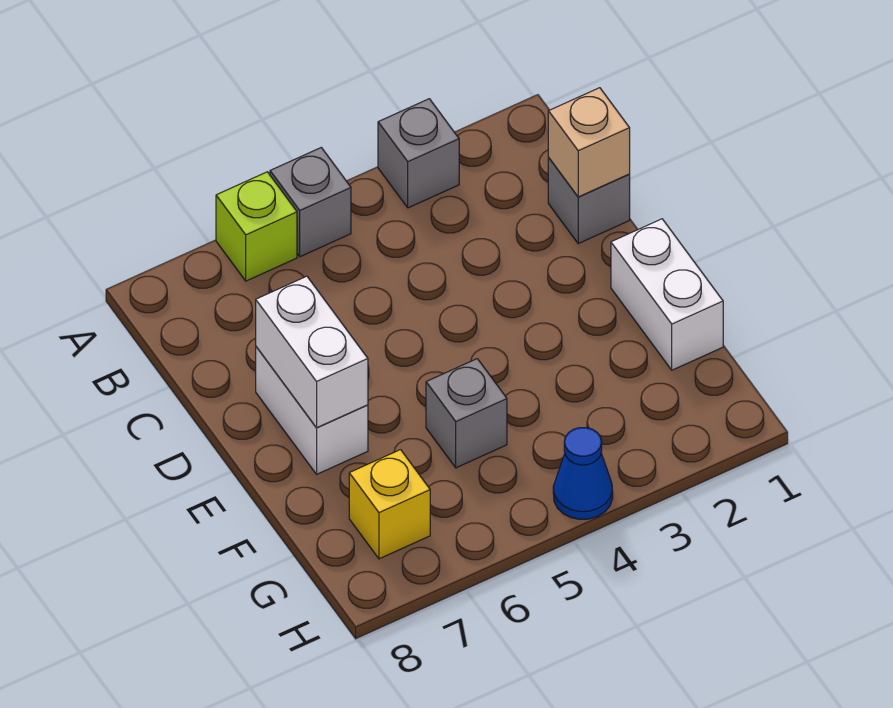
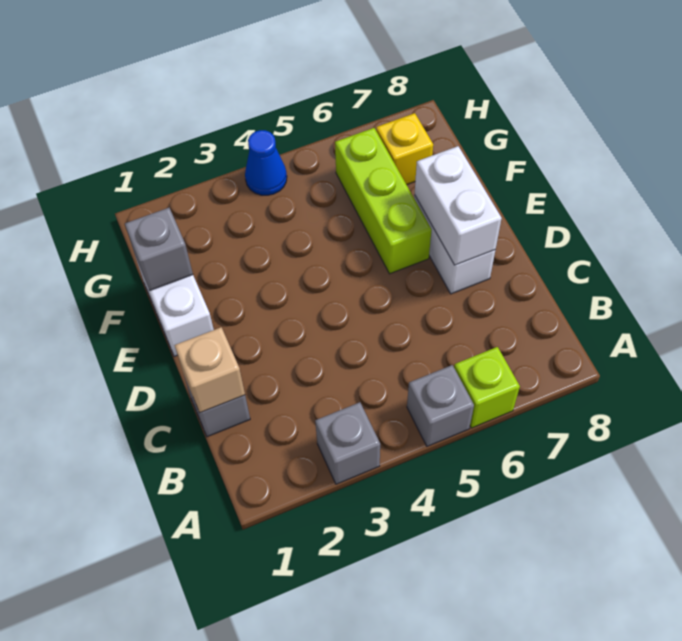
none -> lime 1x3 brick [335,128,432,274]
grey 1x1 brick [426,359,507,468] -> grey 1x1 brick moved to [125,208,193,290]

